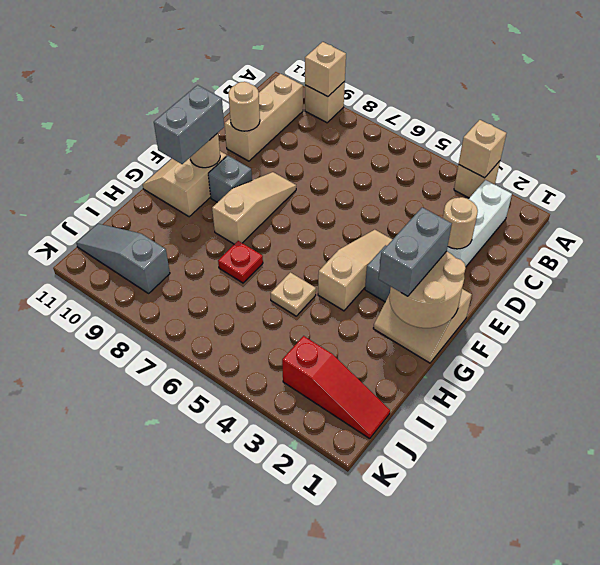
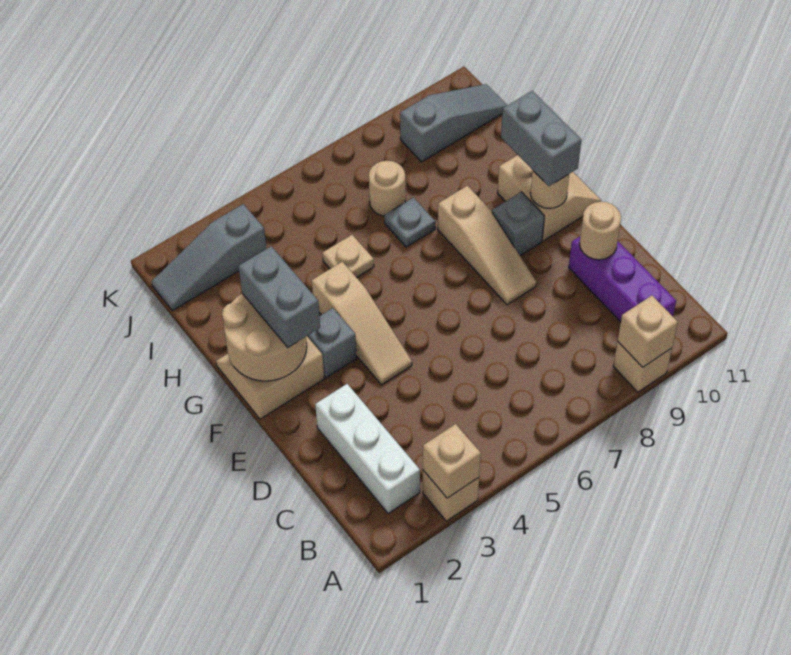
tan 1x3 brick [225,74,303,161] -> purple 1x3 brick [569,237,676,322]
tan 1x1 round brick [443,197,478,249] -> tan 1x1 round brick moved to [369,161,405,216]
red 1x1 plate [218,241,263,283] -> grey 1x1 plate [385,198,435,247]
red 1x3 slope [282,336,390,439] -> grey 1x3 slope [151,204,267,311]

